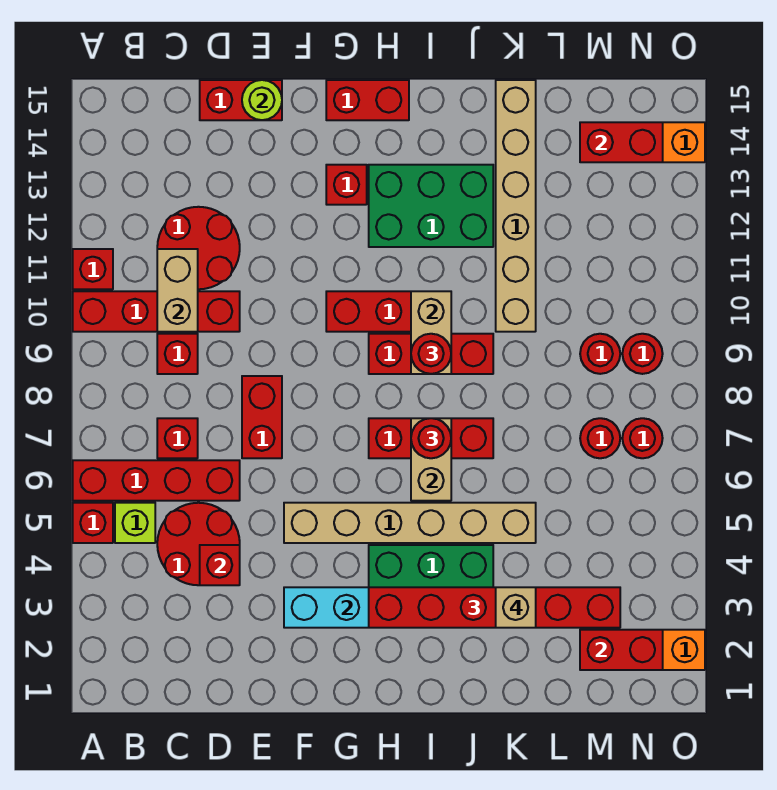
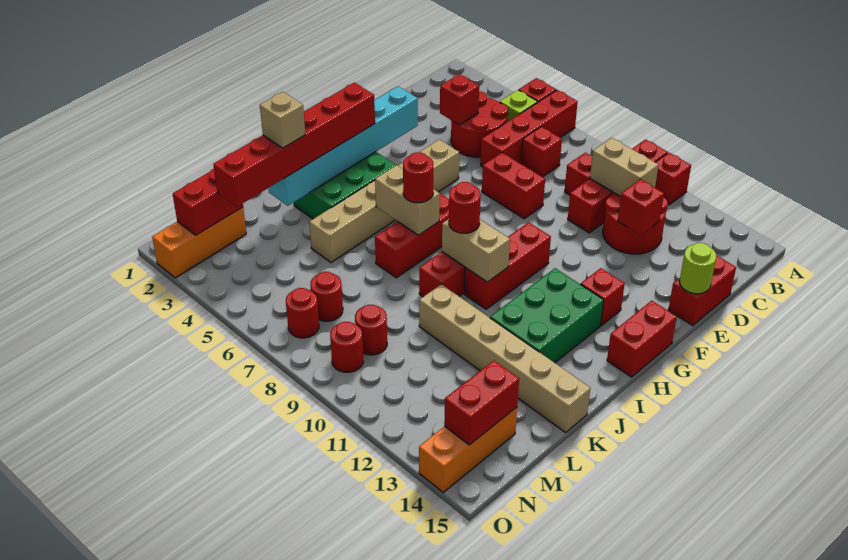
none -> red 1x1 brick [618,179,664,235]

